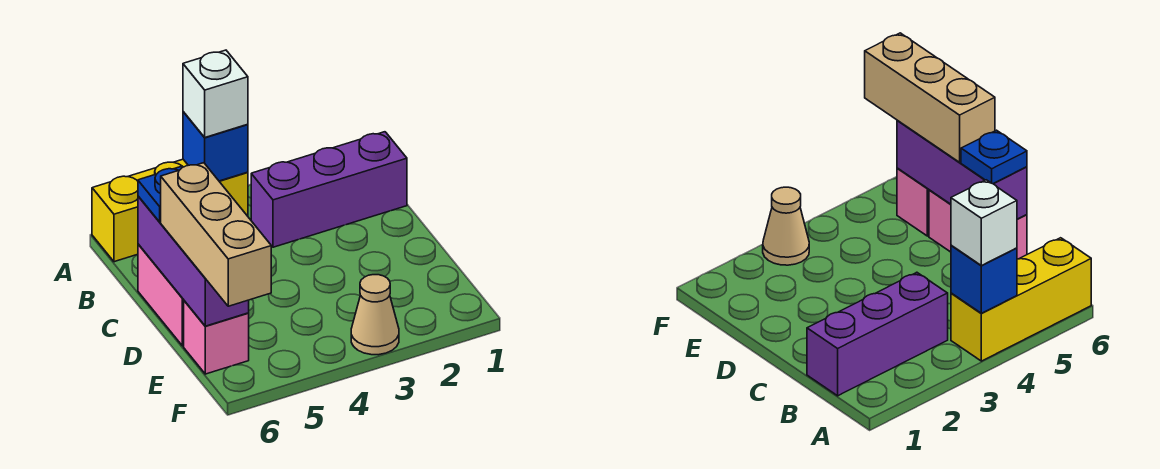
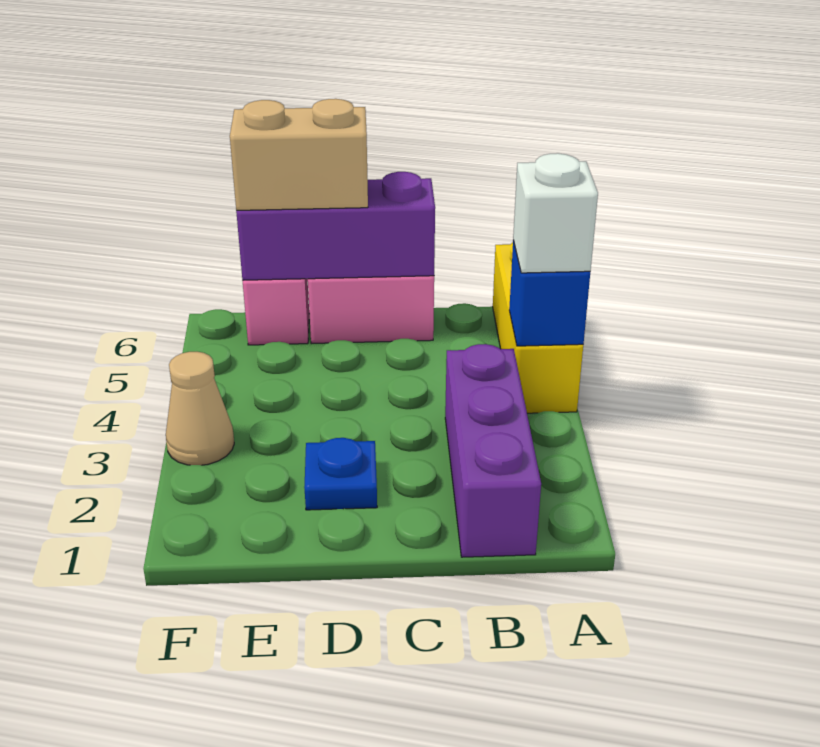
blue 1x1 plate [138,167,182,222] -> blue 1x1 plate moved to [304,438,377,510]
tan 1x3 brick [161,163,271,306] -> tan 1x2 brick [230,99,368,210]

